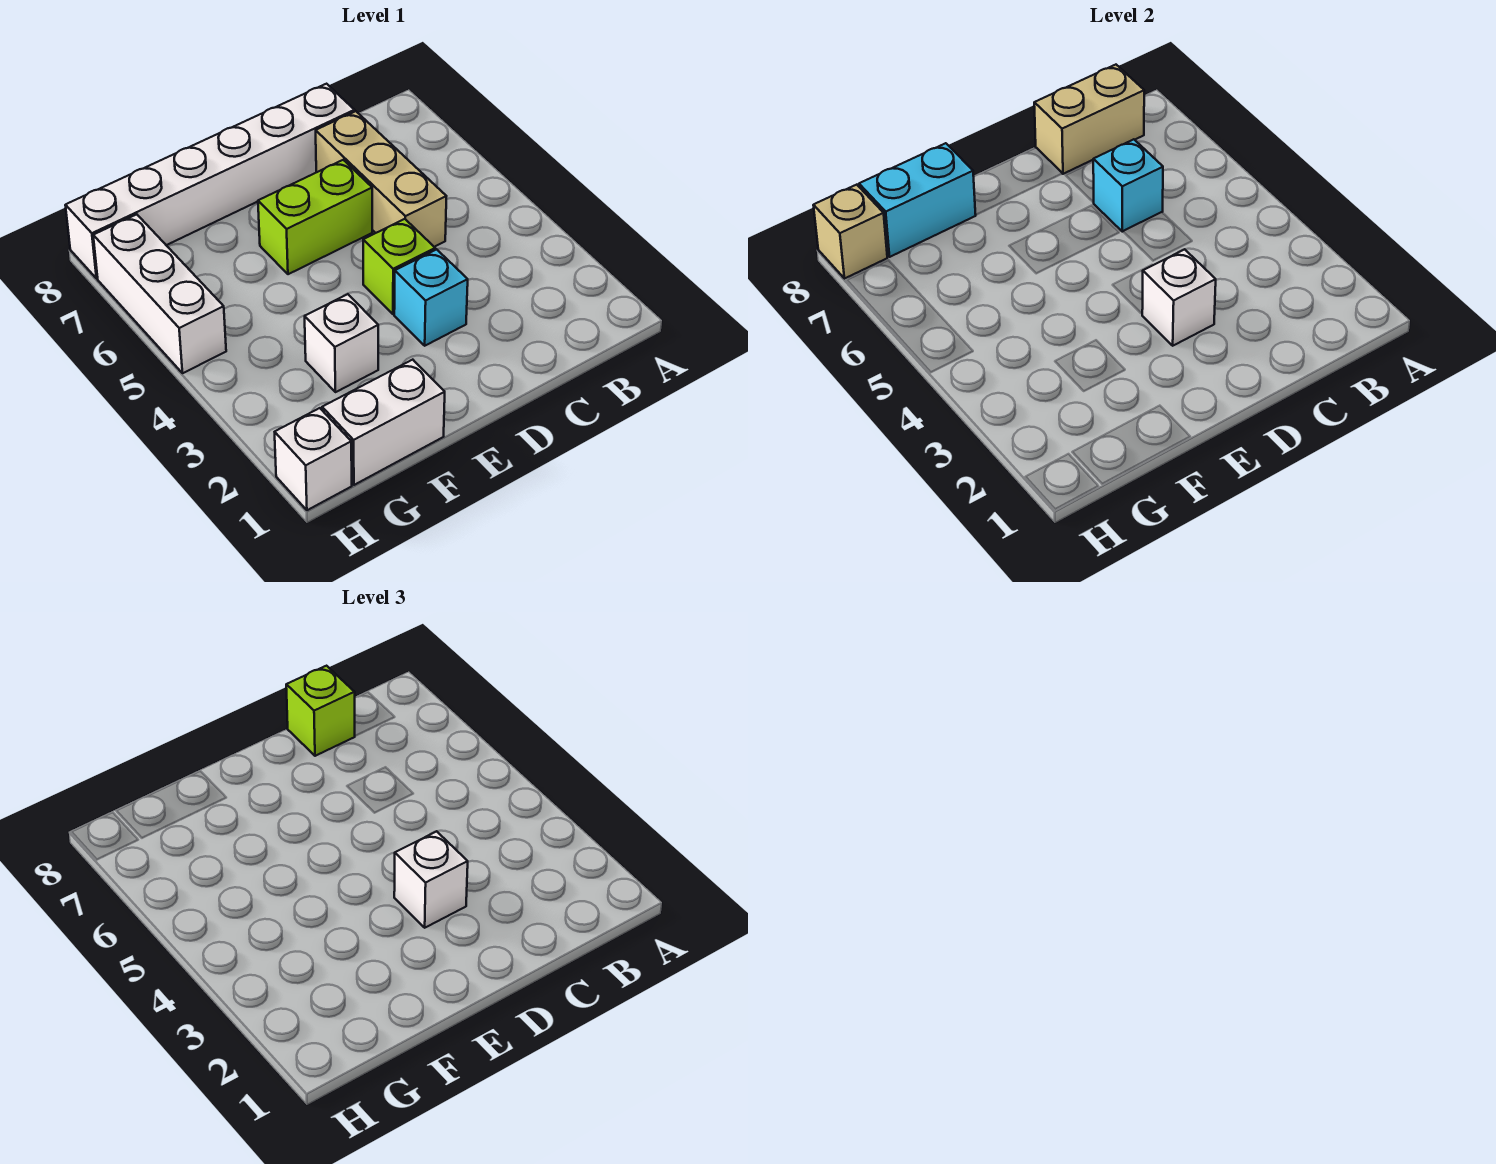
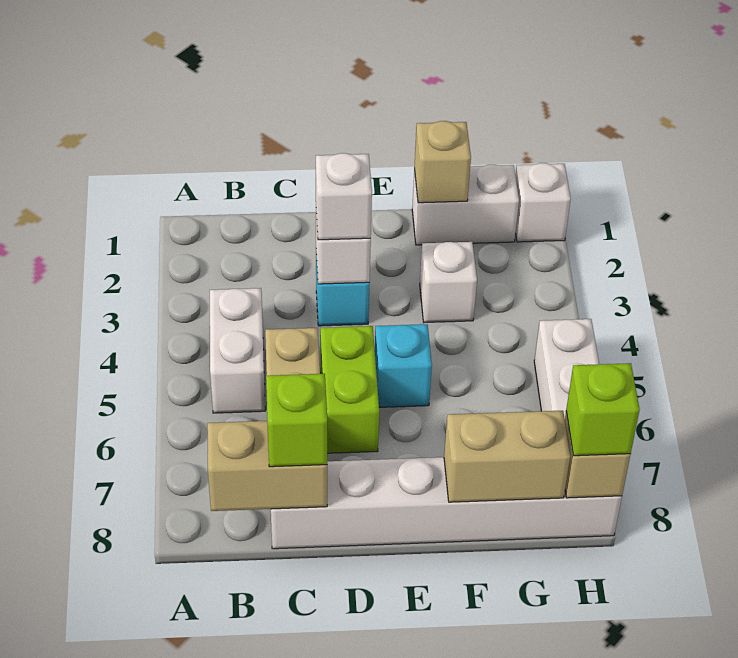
none -> white 1x2 brick [210,288,265,413]
cyan 1x1 brick [1093,139,1163,232] -> cyan 1x1 brick moved to [375,324,432,407]
lime 1x1 brick [363,219,435,314] -> lime 1x1 brick moved to [566,363,640,456]
lime 1x2 brick [258,160,372,274] -> lime 1x2 brick turned to [320,326,379,453]
none -> tan 1x1 brick [414,121,471,203]
cyan 1x2 brick [859,143,976,257] -> tan 1x2 brick [444,411,570,502]

